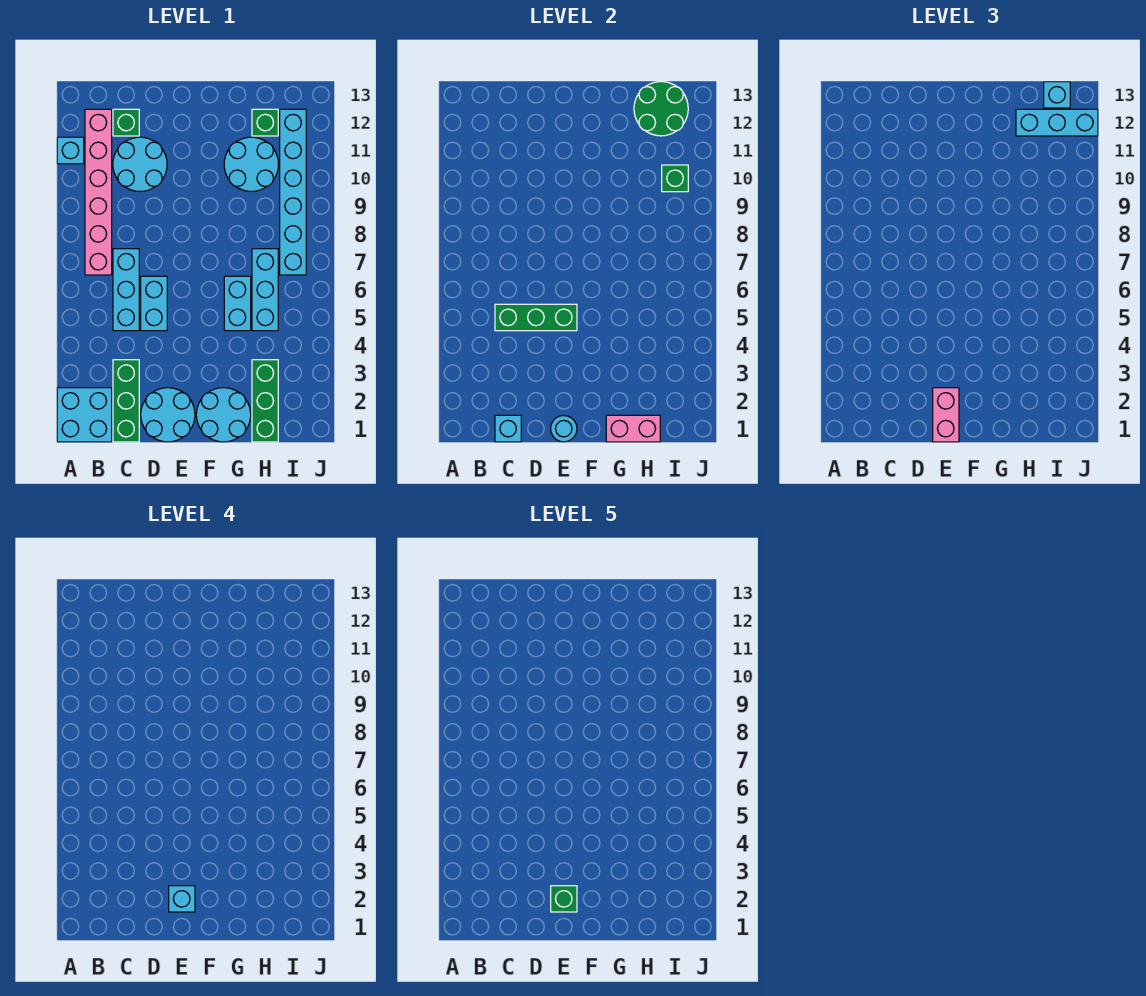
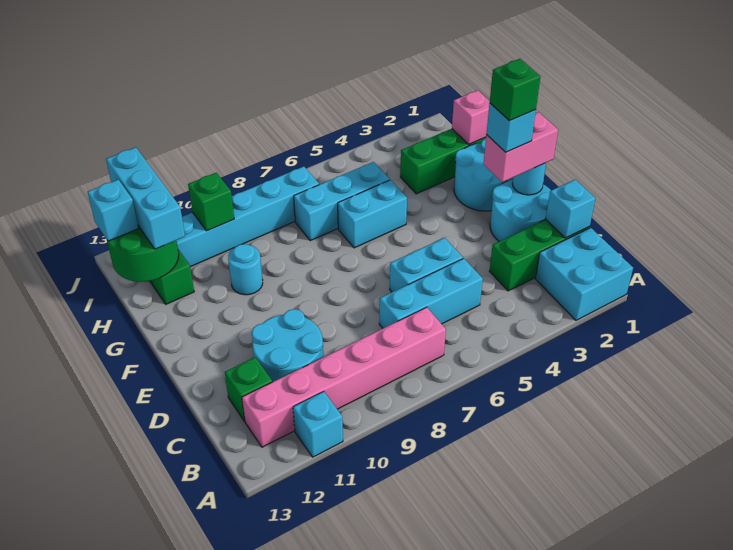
green 1x3 brick [495,304,577,331] -> none
pink 1x2 brick [606,415,660,442] -> pink 1x1 brick [452,90,490,144]
cyan 2x2 round brick [224,137,278,192] -> cyan 1x1 round brick [228,244,263,295]

